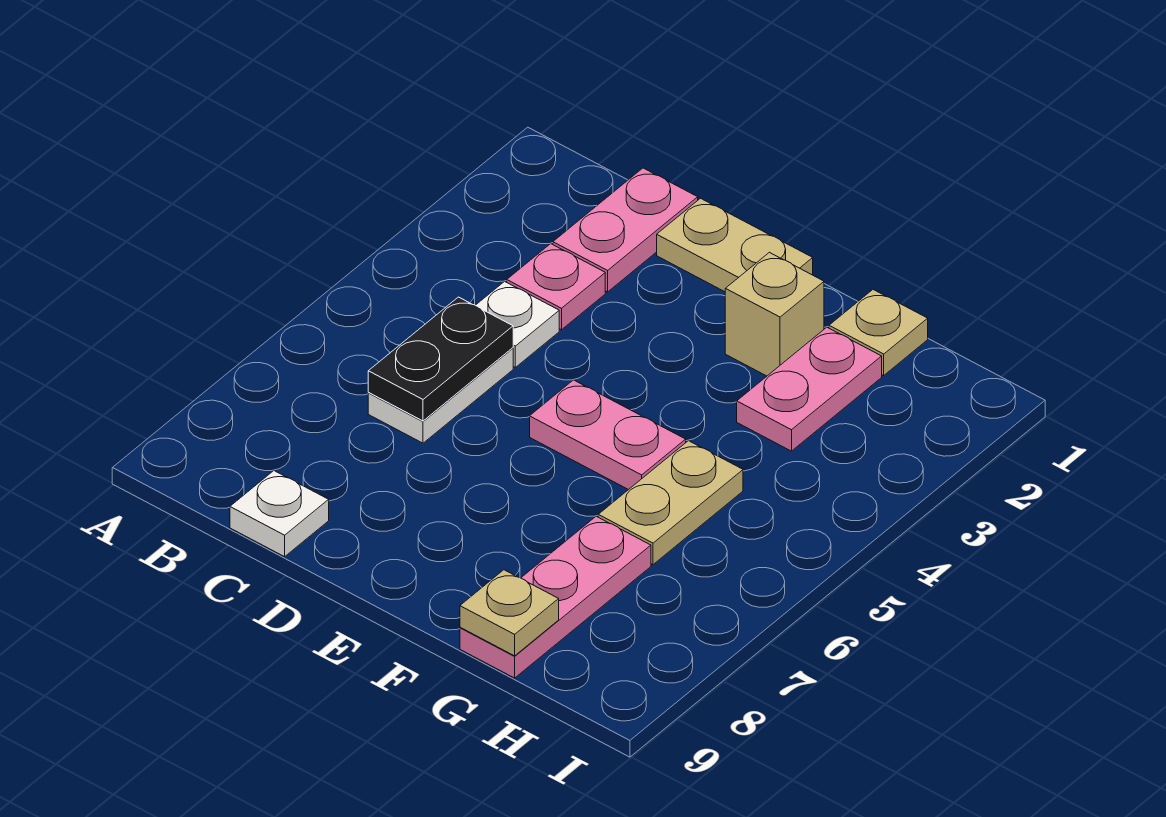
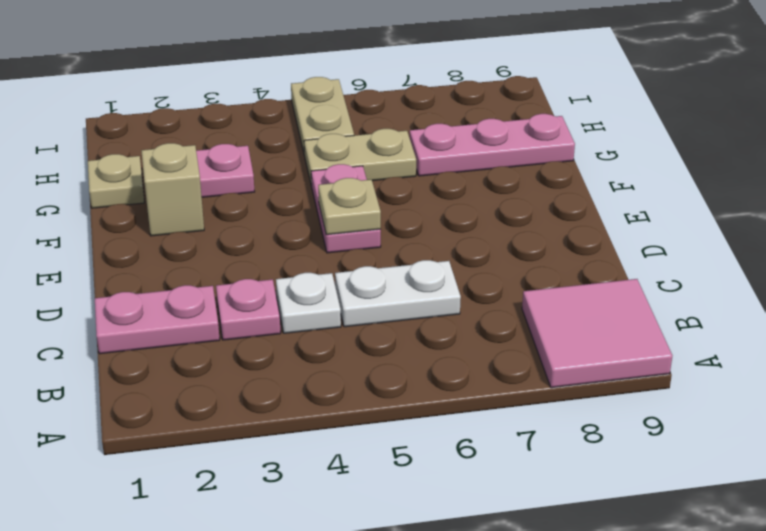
none -> pink 2x2 tile [522,279,672,388]
black 1x2 plate [368,297,513,421] -> none
white 1x1 plate [230,471,329,557] -> none
tan 1x2 plate [657,198,813,292] -> tan 1x2 plate moved to [291,77,354,156]
tan 1x1 plate [460,570,559,656] -> tan 1x1 plate moved to [318,178,381,235]

